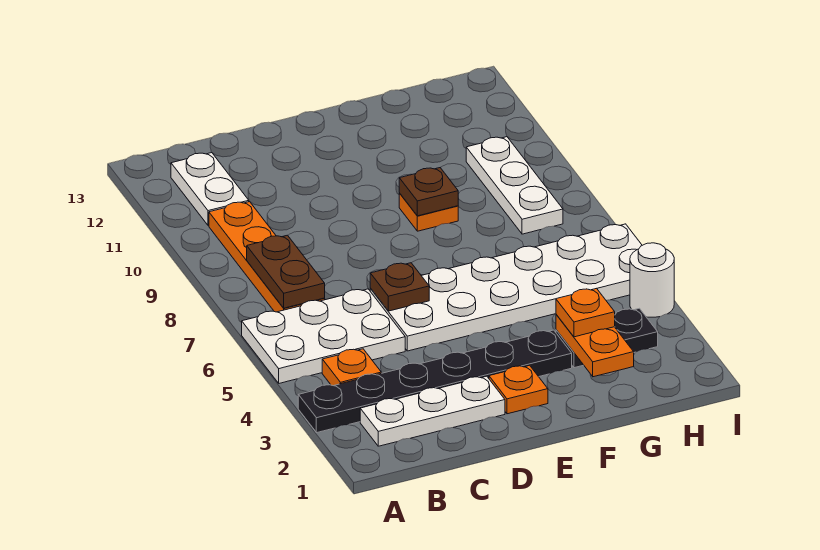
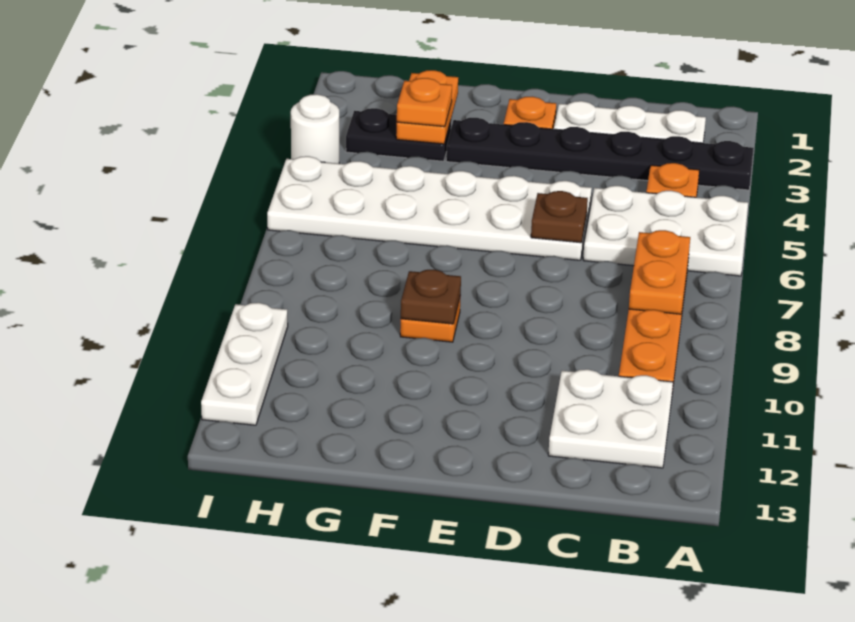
brown 1x2 plate [247,235,325,308] -> orange 1x2 plate [629,230,690,314]
white 1x2 plate [171,153,249,225] -> white 2x2 plate [548,369,673,468]
white 1x3 plate [466,137,563,234] -> white 1x3 plate moved to [201,303,288,425]

